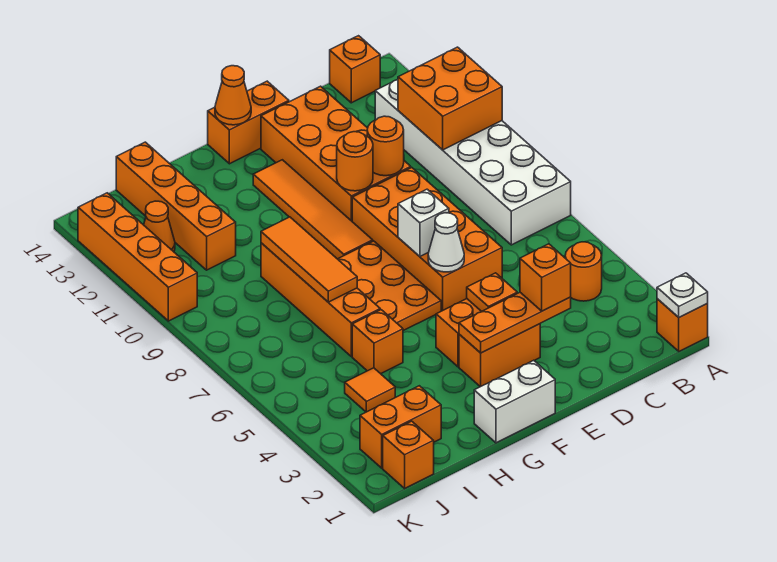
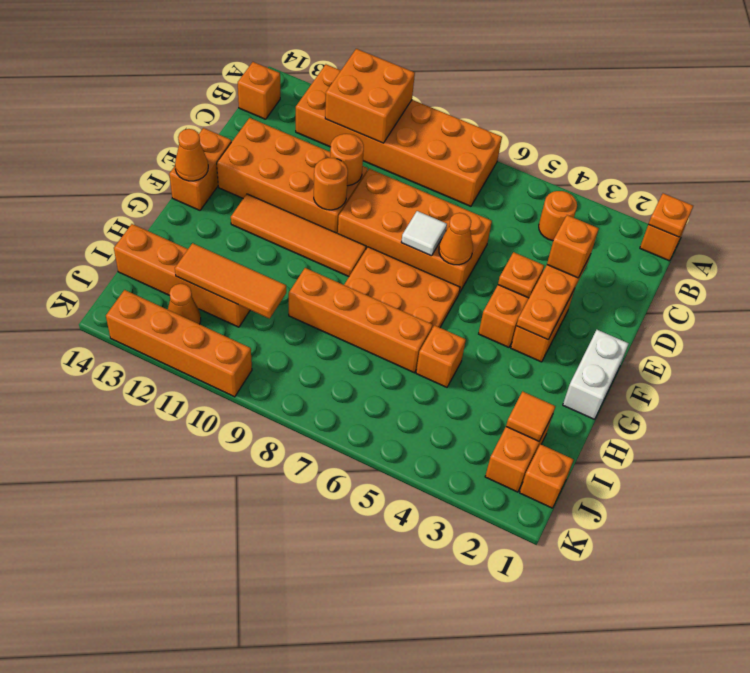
white 1x1 plate [657,273,708,317] -> orange 1x1 plate [648,193,693,237]
white 2x6 brick [375,79,571,245] -> orange 2x6 brick [296,64,502,206]
white 1x1 cone [428,213,464,272] -> orange 1x1 cone [439,213,473,265]
white 1x1 brick [398,189,449,256] -> white 1x1 tile [401,211,447,256]
orange 1x3 tile [261,217,357,302] -> orange 1x3 tile moved to [175,243,286,319]
orange 1x1 tile [345,368,395,412] -> orange 1x1 tile moved to [506,391,555,441]

